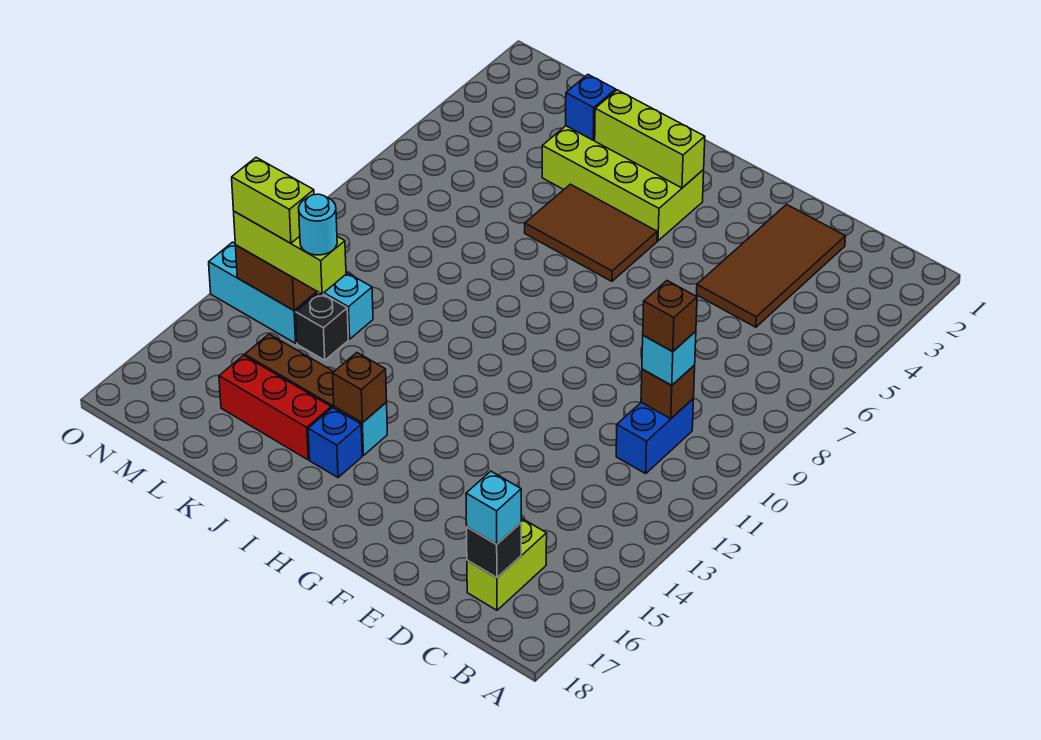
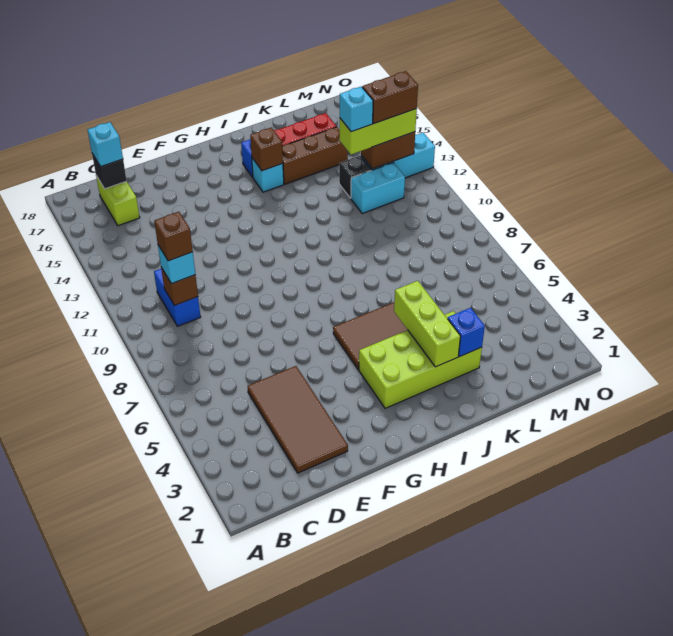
lime 1x3 brick [595,90,705,188] -> lime 1x3 brick turned to [394,281,461,367]
cyan 1x1 round brick [299,194,337,255] -> cyan 1x1 brick [340,87,373,132]
lime 1x2 brick [232,157,314,243] -> brown 1x2 brick [362,71,418,124]

